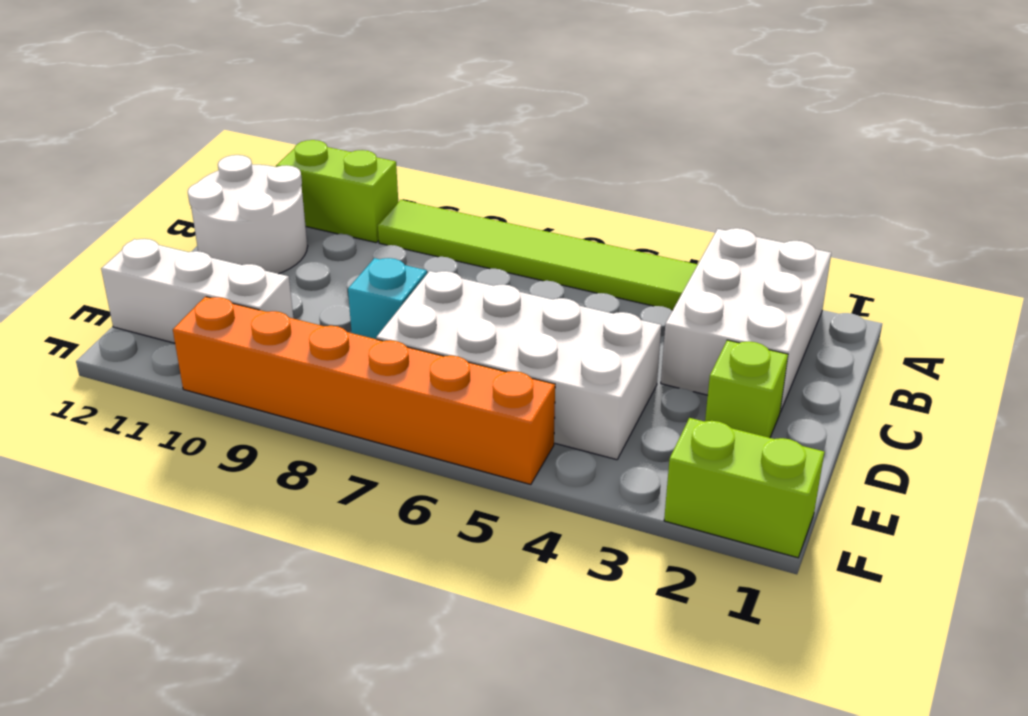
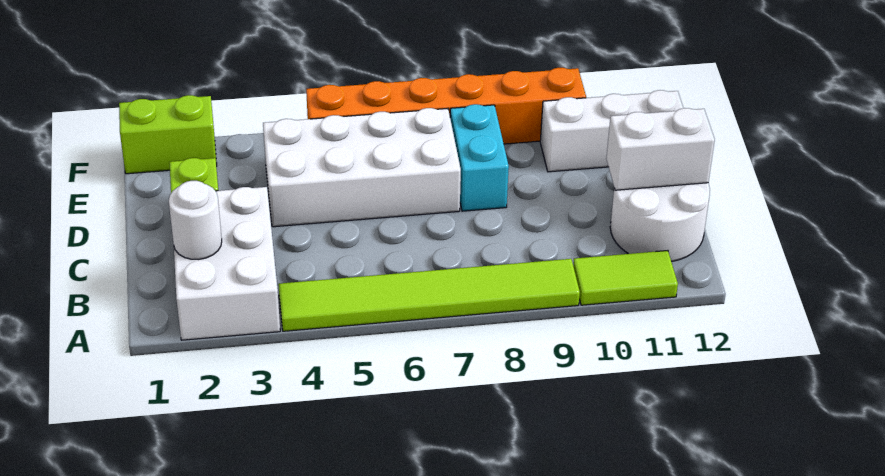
lime 1x2 brick [276,140,398,243] -> lime 1x2 tile [573,251,678,305]
none -> white 1x1 round brick [169,181,222,259]
none -> white 1x2 brick [606,108,715,190]
cyan 1x1 brick [348,258,427,339] -> cyan 1x2 brick [450,104,509,211]

